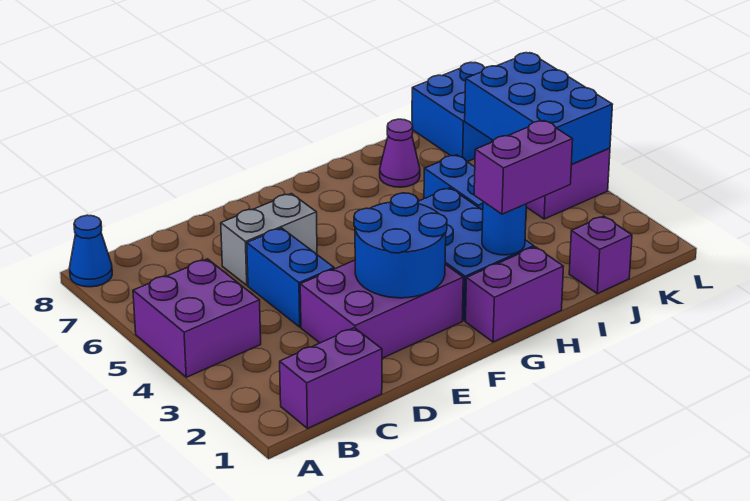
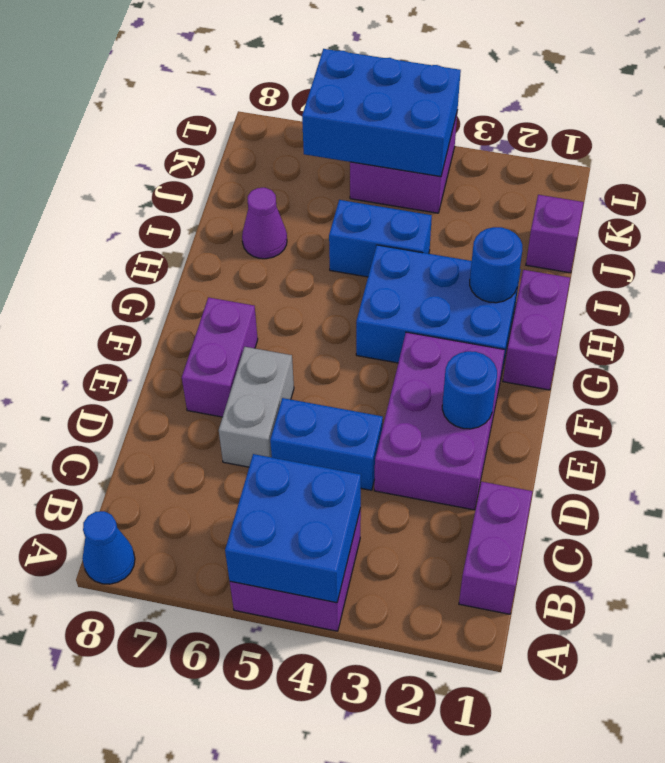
blue 2x2 round brick [354,193,447,298] -> blue 1x1 round brick [442,351,497,429]
purple 1x2 brick [474,121,573,214] -> purple 1x2 brick moved to [182,297,258,417]
blue 2x2 brick [412,62,492,162] -> blue 2x2 brick moved to [225,454,361,603]

